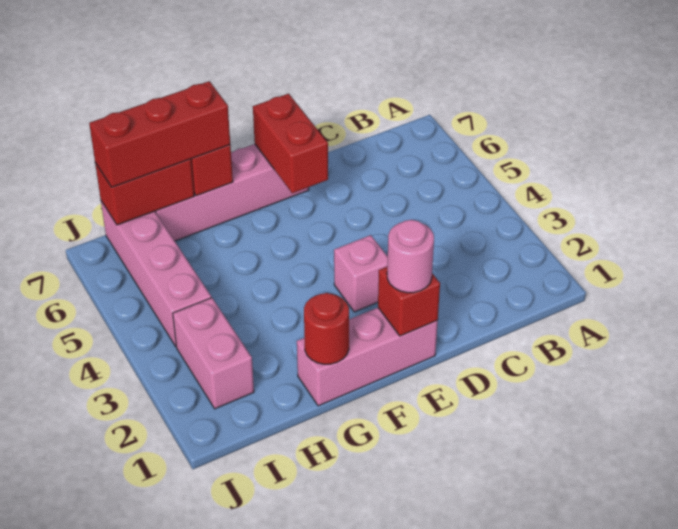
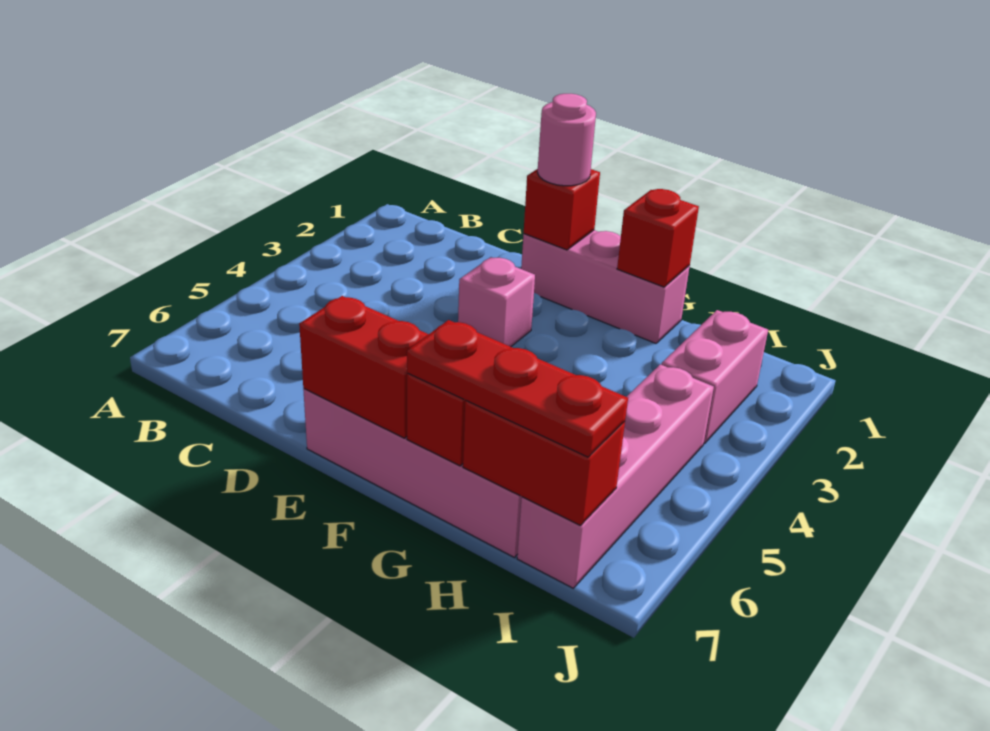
red 1x2 brick [253,94,328,193] -> red 1x2 brick turned to [299,296,429,438]
red 1x1 round brick [304,293,349,364] -> red 1x1 brick [617,189,699,287]
red 1x3 brick [89,81,230,187] -> red 1x3 plate [407,320,628,457]

